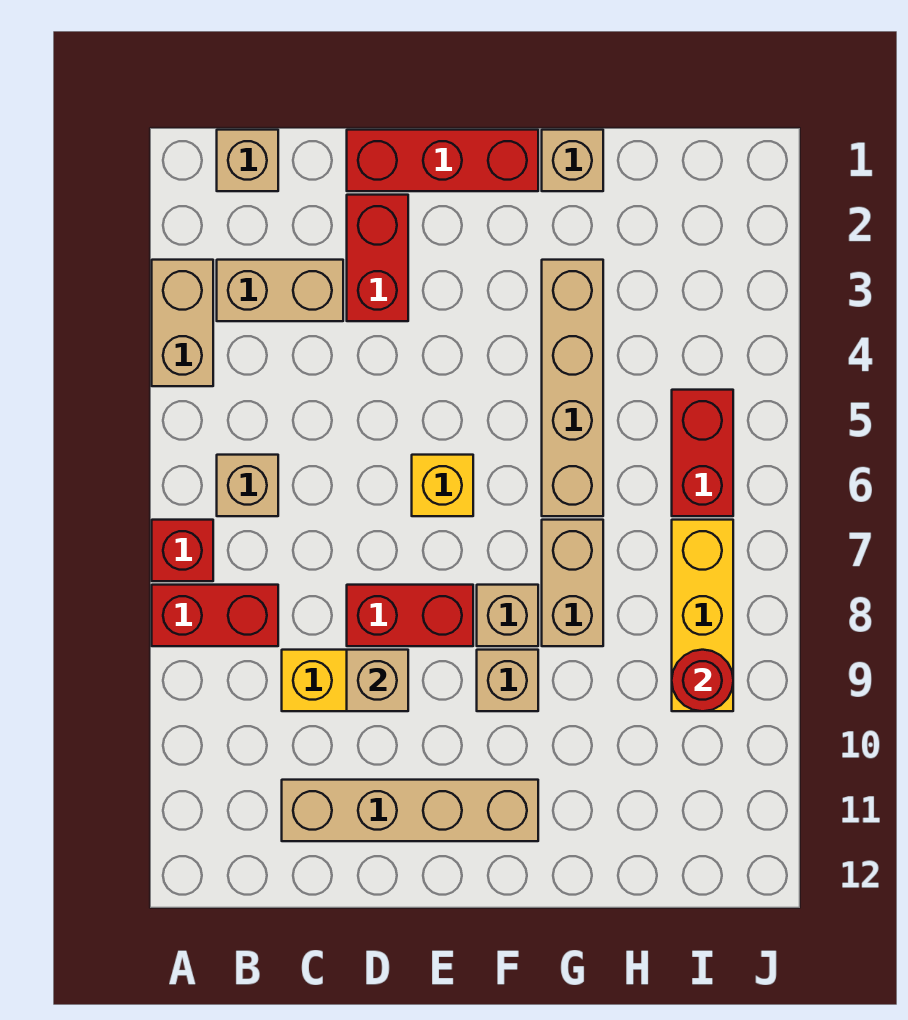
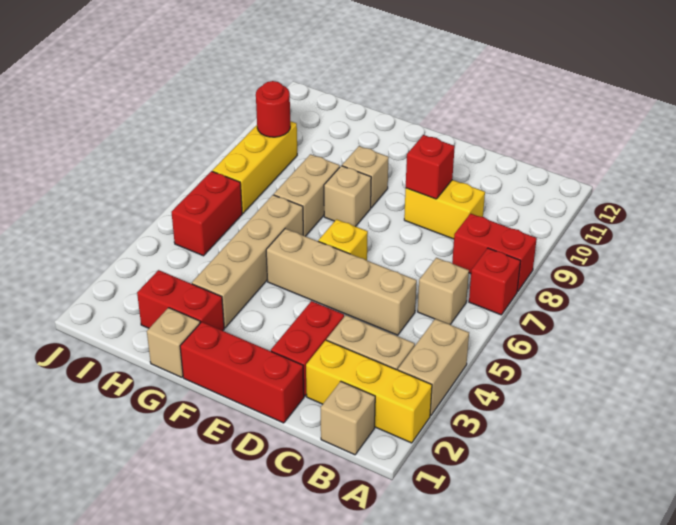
none -> yellow 1x3 brick [306,340,432,443]
tan 1x4 brick [282,780,538,841] -> tan 1x4 brick moved to [266,229,417,335]
red 1x2 brick [347,585,473,646] -> red 1x2 brick moved to [137,270,224,331]
tan 1x1 brick [347,650,408,711] -> red 1x1 brick [406,135,455,199]

